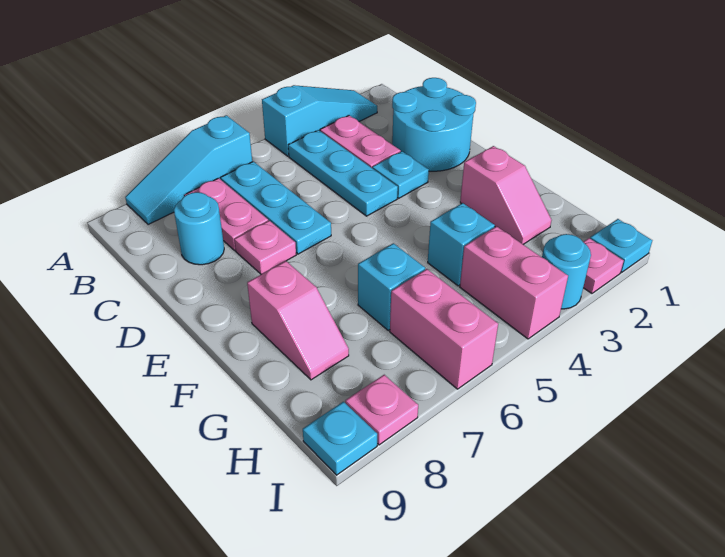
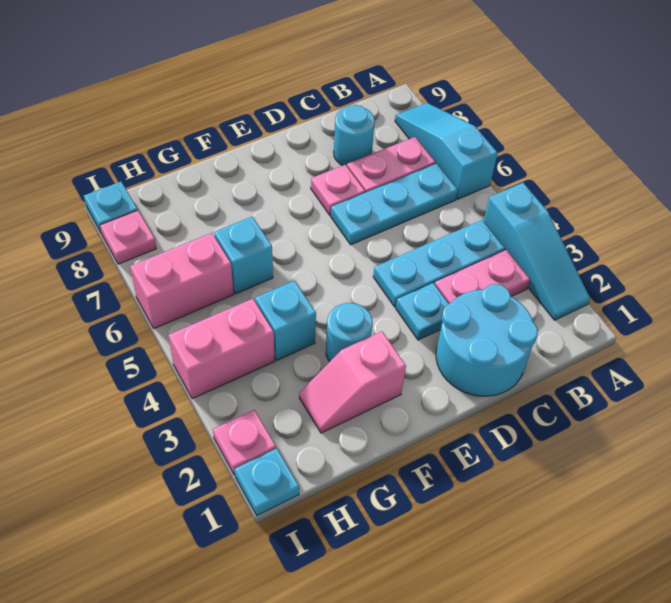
pink 1x2 slope [247,261,349,380] -> none
cyan 1x1 round brick [542,234,591,309] -> cyan 1x1 round brick moved to [326,303,373,362]

